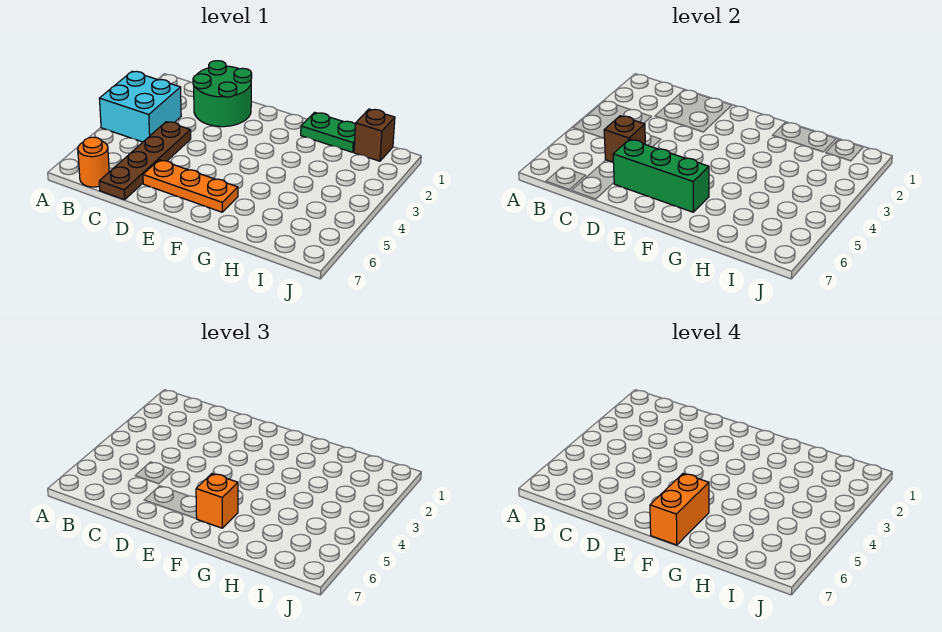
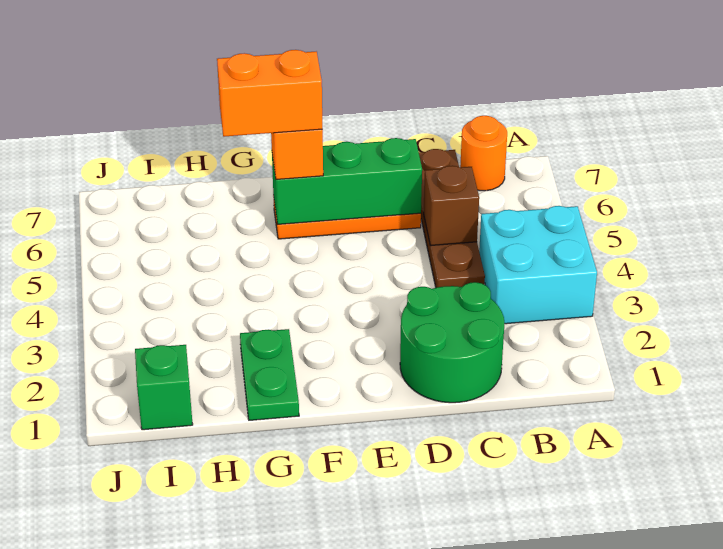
orange 1x2 brick [650,474,709,545] -> orange 1x2 brick turned to [217,50,322,137]
green 1x2 plate [301,112,355,152] -> green 1x2 plate turned to [240,329,299,420]
brown 1x1 brick [354,109,395,161] -> green 1x1 brick [135,345,193,430]

